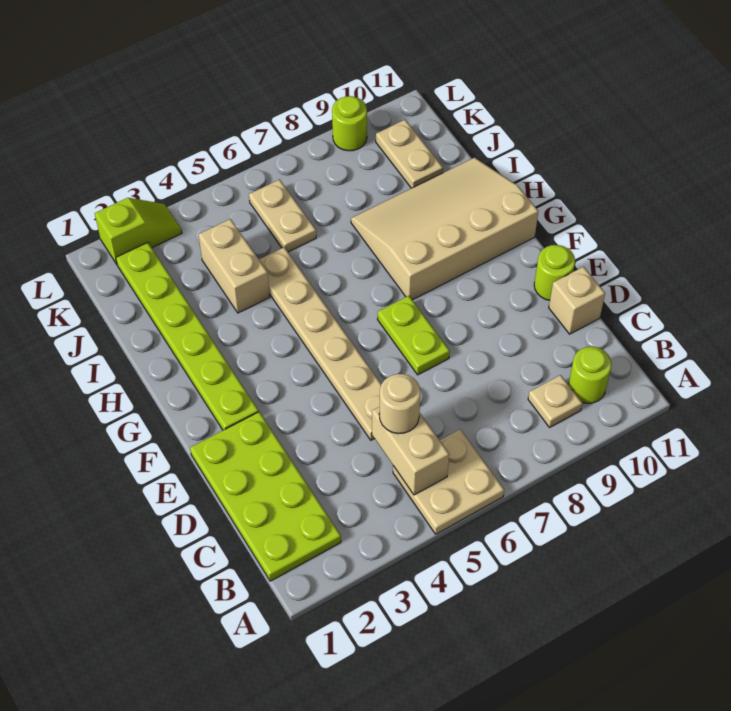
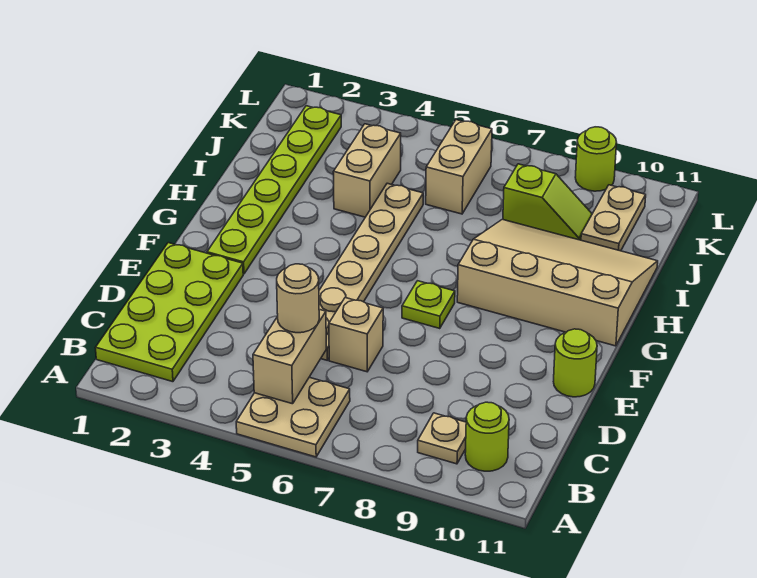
tan 1x1 brick [549,267,605,334] -> tan 1x1 brick moved to [329,298,383,372]
lime 1x2 plate [377,296,450,375] -> lime 1x1 plate [402,281,455,328]
tan 1x2 plate [249,180,316,252] -> tan 1x2 brick [426,120,492,214]
lime 1x2 slope [95,198,182,264] -> lime 1x2 slope moved to [503,164,592,240]

